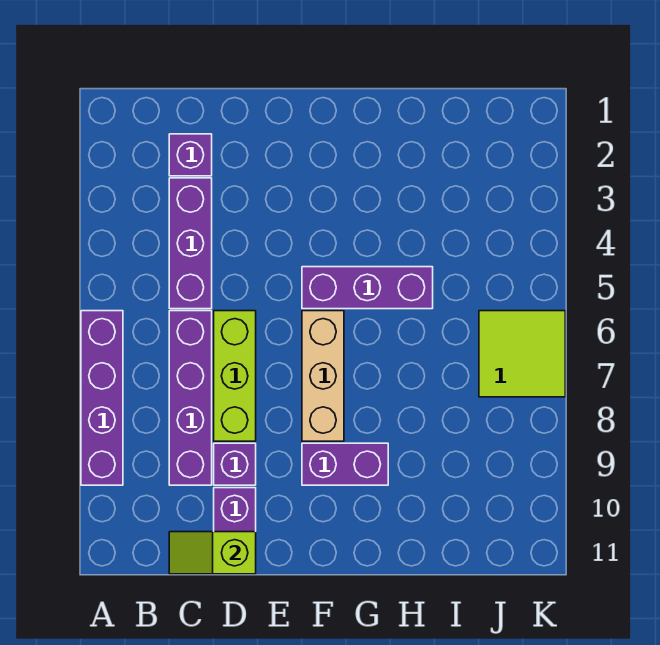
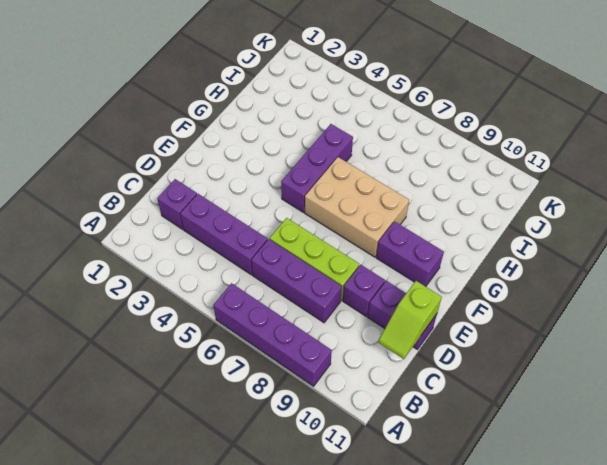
purple 1x4 brick [169,311,212,485] -> purple 1x3 brick [251,239,342,322]
tan 1x3 brick [302,311,344,441] -> tan 2x3 brick [305,157,409,257]
purple 1x2 brick [302,443,388,485] -> purple 1x2 brick turned to [376,221,444,287]
lime 2x2 tile [479,311,565,397] -> none

